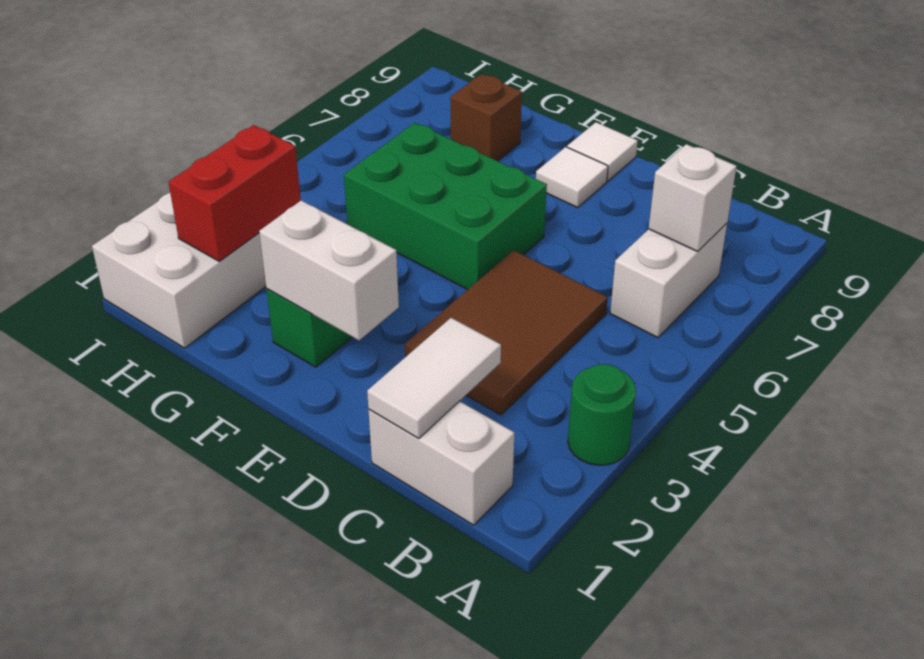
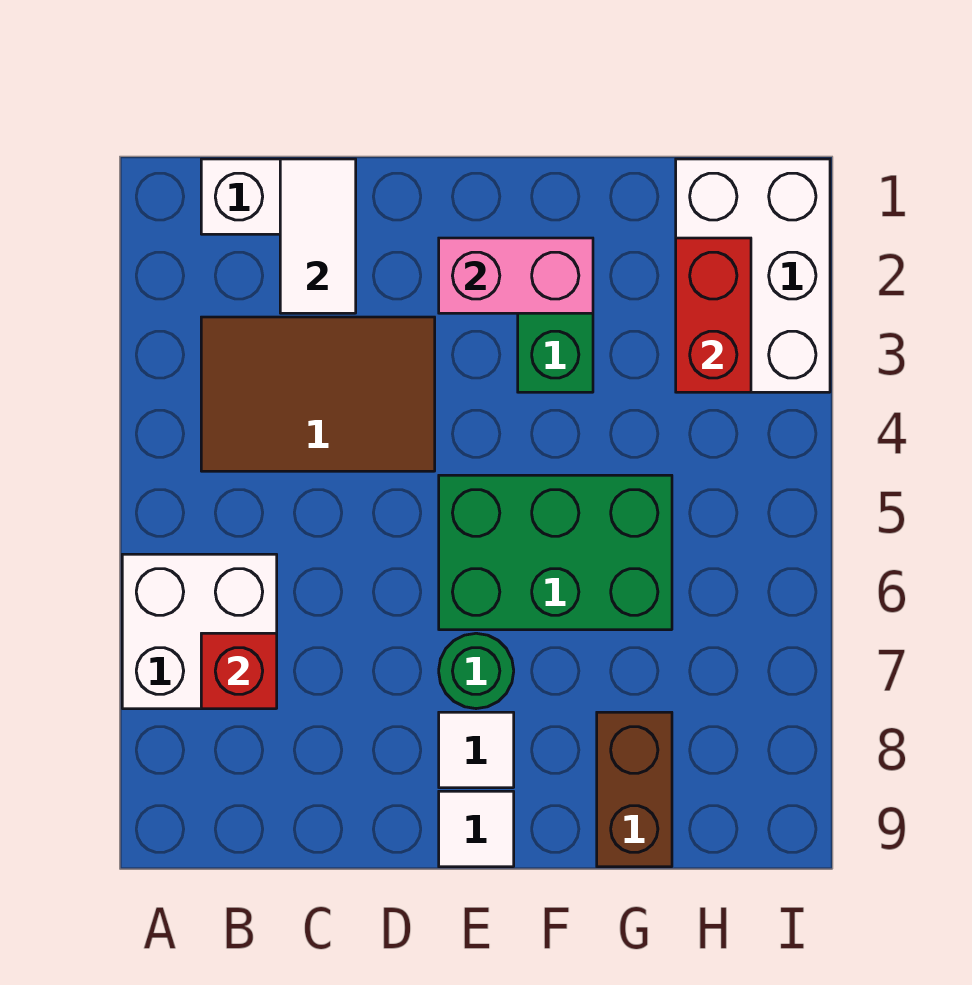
green 1x1 round brick [568,364,636,465] -> green 1x1 round brick moved to [439,633,514,709]
white 1x2 brick [610,223,727,338] -> white 2x2 brick [122,554,277,709]
white 1x1 brick [649,144,737,251] -> red 1x1 brick [201,633,277,709]
brown 2x3 tile [405,250,608,415] -> brown 2x3 tile turned to [201,317,435,471]
white 1x2 brick [259,200,399,340] -> pink 1x2 brick [439,238,593,313]
brown 1x1 brick [450,74,522,161] -> brown 1x2 brick [597,712,672,867]

